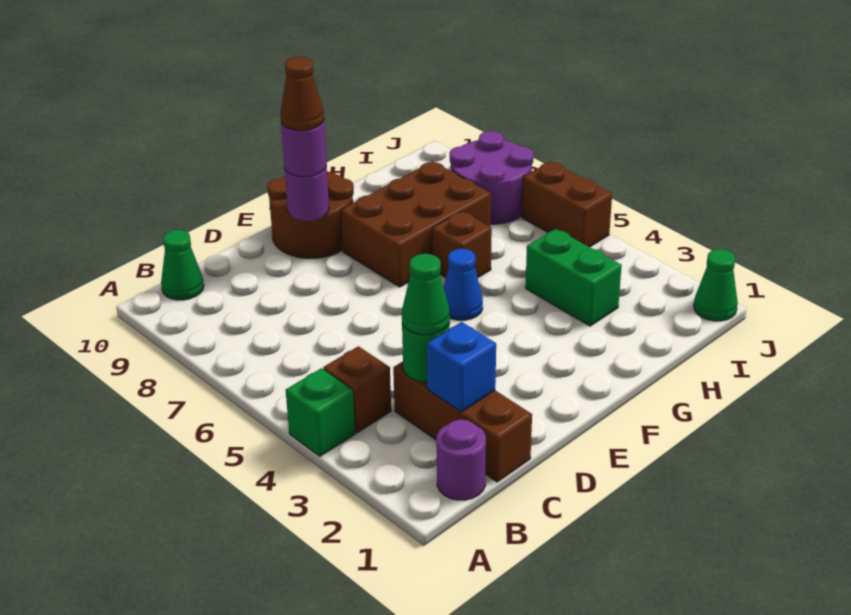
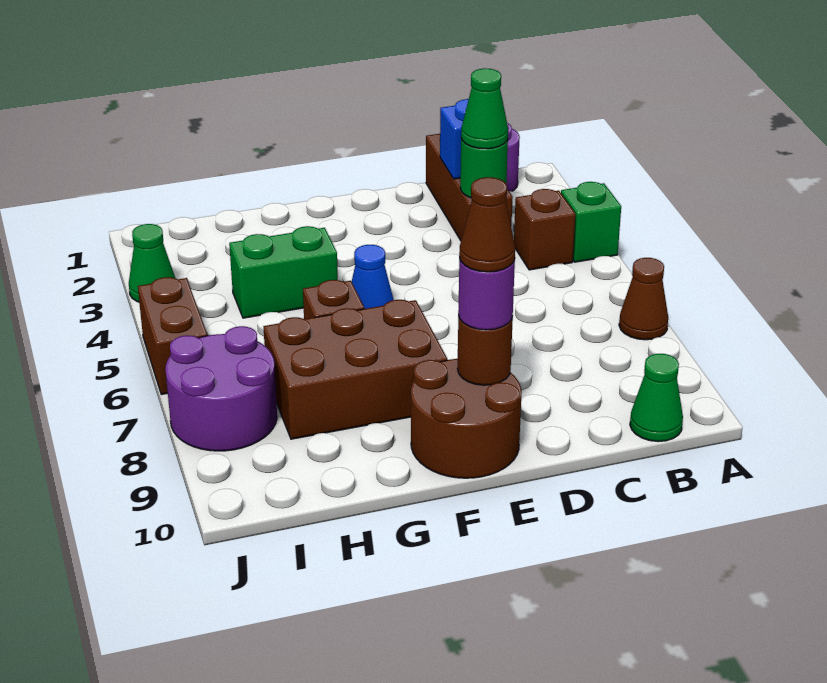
none -> brown 1x1 cone [619,258,668,340]
purple 1x1 round brick [285,165,329,221] -> brown 1x1 round brick [457,315,513,385]
green 1x2 brick [525,229,622,326] -> green 1x2 brick turned to [229,226,338,318]
green 1x1 cone [694,249,738,321] -> green 1x1 cone moved to [129,224,175,302]

